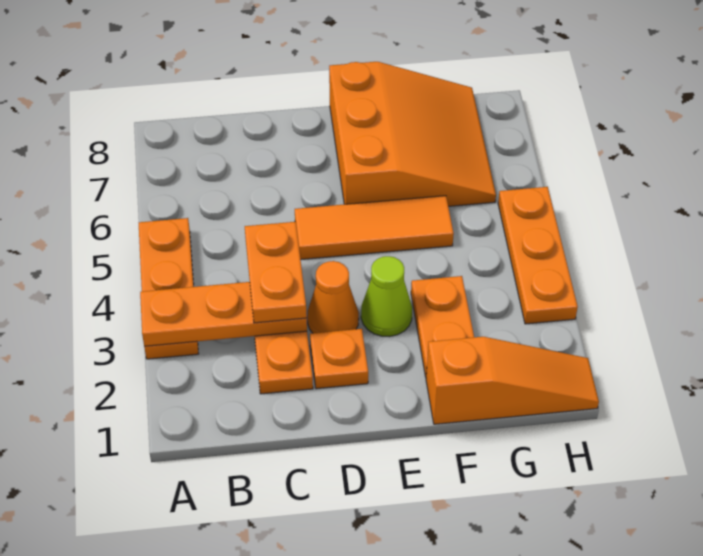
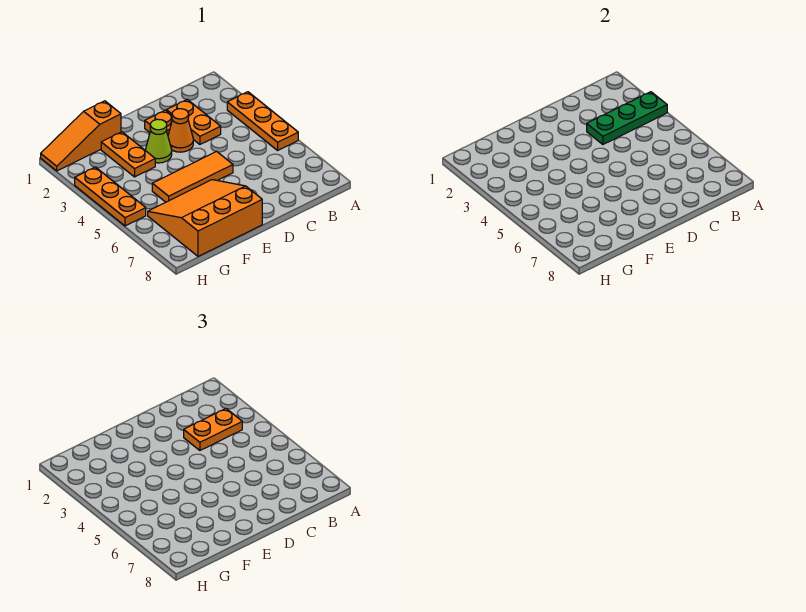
orange 1x3 plate [140,282,307,346] -> green 1x3 plate [587,92,667,144]
orange 1x2 plate [245,222,307,323] -> orange 1x2 plate turned to [184,409,242,450]
orange 3x3 slope [329,62,496,206] -> orange 3x3 slope turned to [148,180,262,256]

